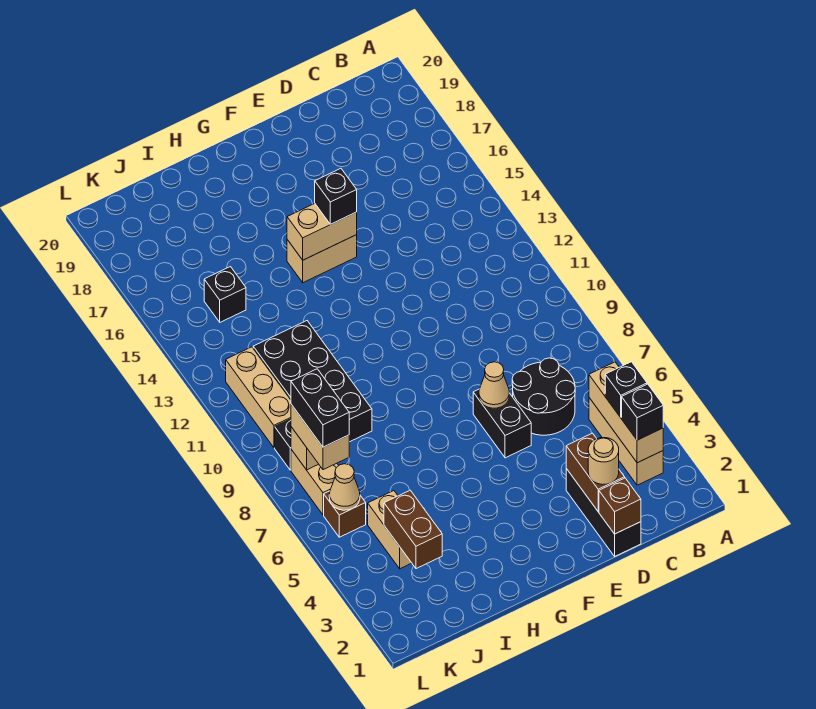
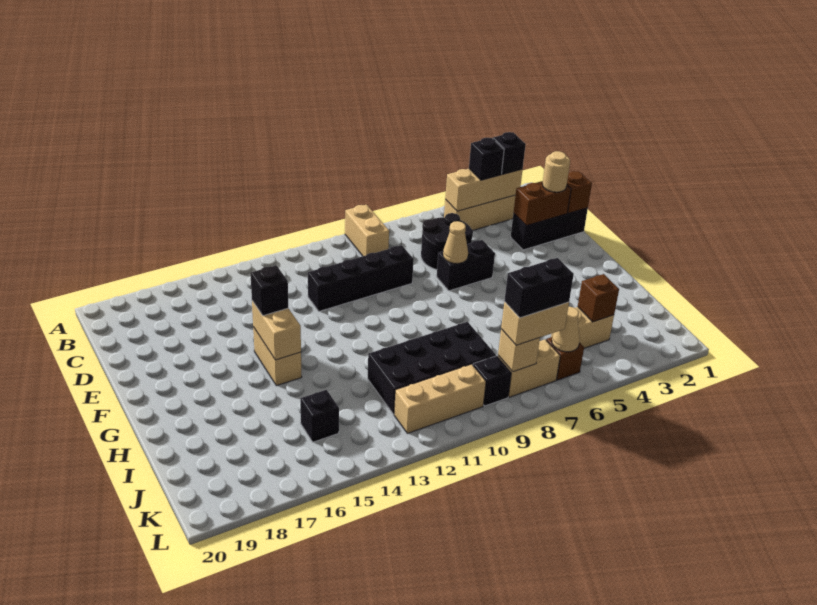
none -> tan 1x2 brick [345,205,389,256]
none -> black 1x4 brick [308,245,414,311]
brown 1x2 brick [384,490,442,569] -> brown 1x1 brick [578,274,619,322]

